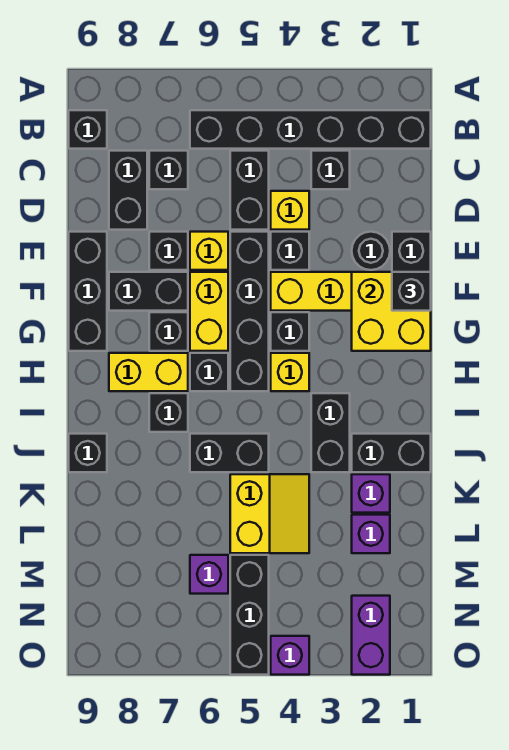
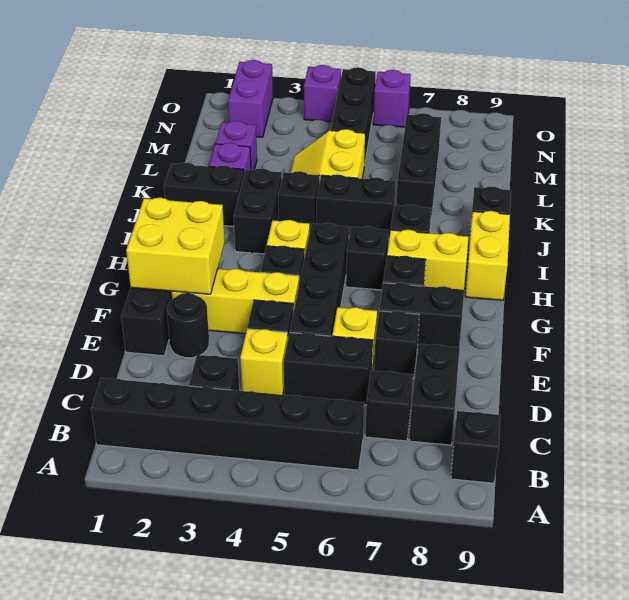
black 1x2 brick [230,151,269,230] -> black 1x2 brick turned to [284,333,373,405]
black 1x3 brick [69,232,107,351] -> black 1x3 brick moved to [396,113,441,218]
black 1x1 brick [392,272,431,311] -> black 1x1 brick moved to [278,171,319,229]
yellow 1x2 brick [190,272,228,351] -> yellow 1x2 brick moved to [465,211,510,300]
purple 1x1 brick [190,555,228,594] -> purple 1x1 brick moved to [373,70,411,127]

